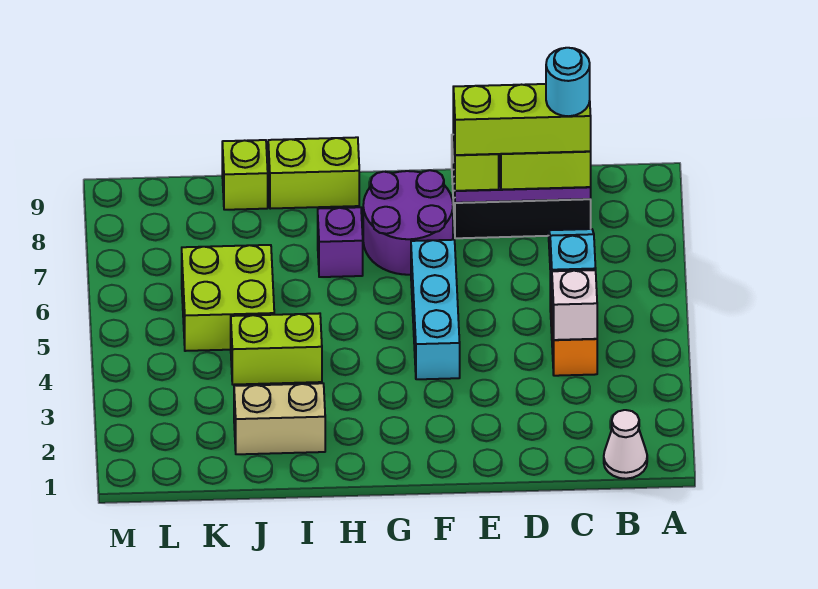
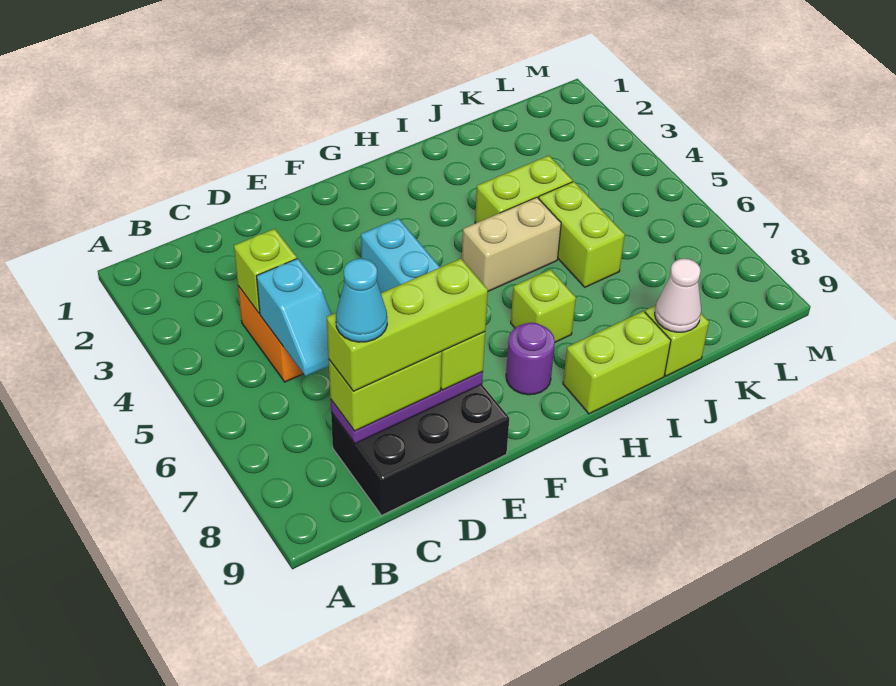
white 1x1 cone [604,410,647,479] -> white 1x1 cone moved to [655,259,701,332]
white 1x1 brick [552,270,597,340] -> lime 1x1 brick [234,229,297,313]
cyan 1x1 round brick [546,48,590,116] -> cyan 1x1 cone [336,259,387,342]
purple 2x2 round brick [363,170,453,275] -> purple 1x1 round brick [506,323,555,395]
purple 1x1 brick [318,207,363,277] -> lime 1x1 brick [511,270,576,342]
tan 1x2 brick [234,383,325,454] -> tan 1x2 brick moved to [462,197,561,291]
lime 2x2 brick [182,245,274,351] -> lime 1x2 brick [539,182,625,287]

